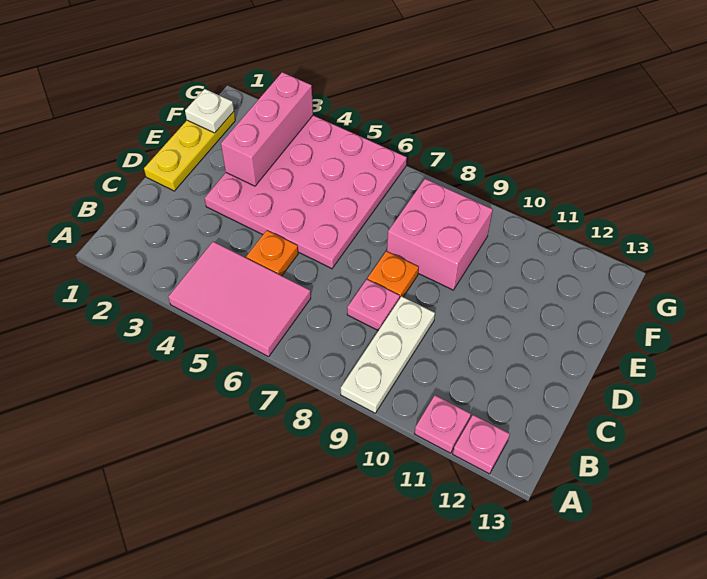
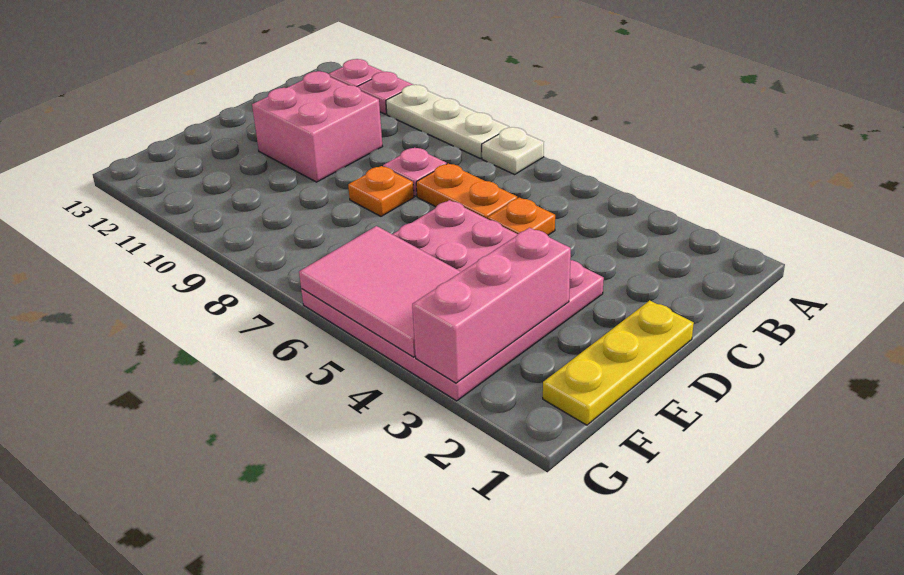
pink 2x3 tile [168,242,311,357] -> pink 2x3 tile moved to [299,226,461,357]
white 1x3 plate [341,296,435,413] -> white 1x3 plate turned to [386,85,509,158]
none -> orange 1x2 plate [416,164,517,219]
pink 2x2 brick [387,179,493,290] -> pink 2x2 brick moved to [252,71,383,182]
white 1x1 plate [185,89,234,133] -> white 1x1 plate moved to [482,127,544,174]

